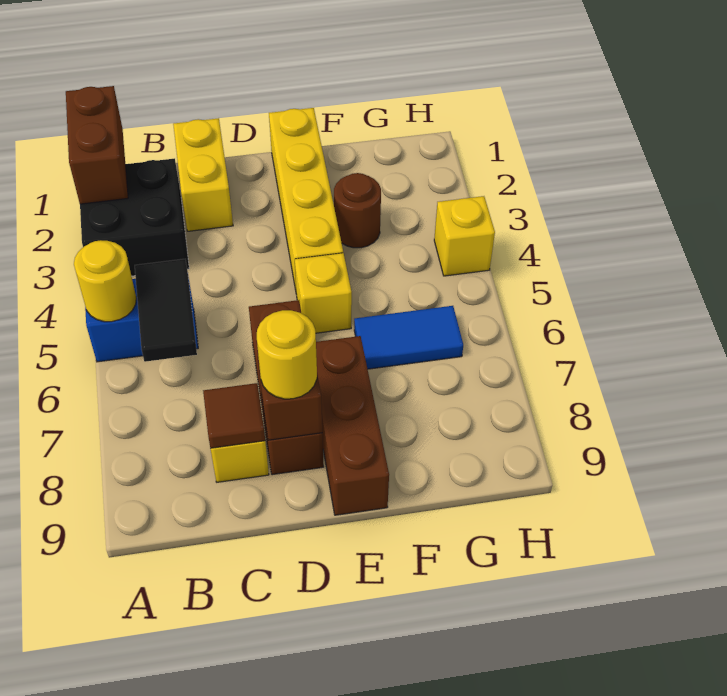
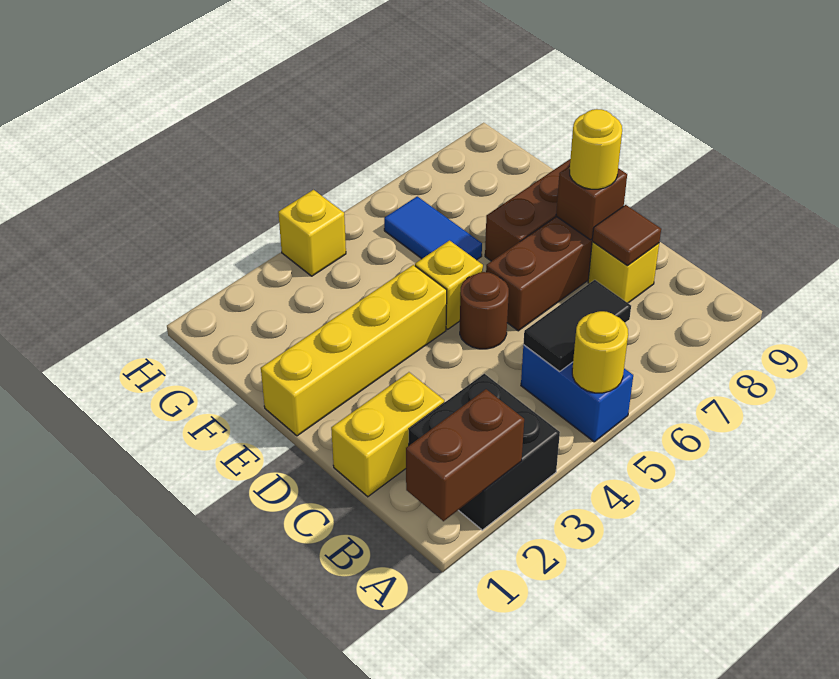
brown 1x1 round brick [334,173,381,248] -> brown 1x1 round brick moved to [460,272,509,349]

